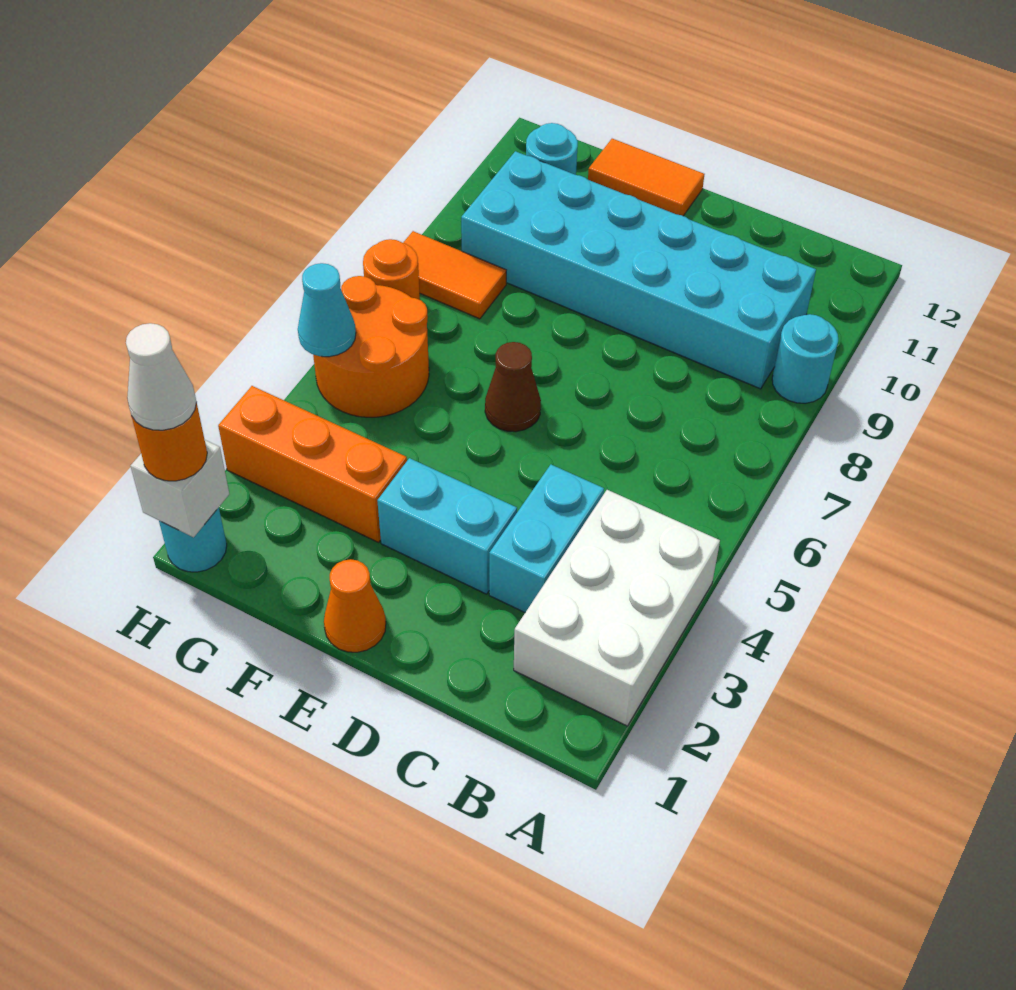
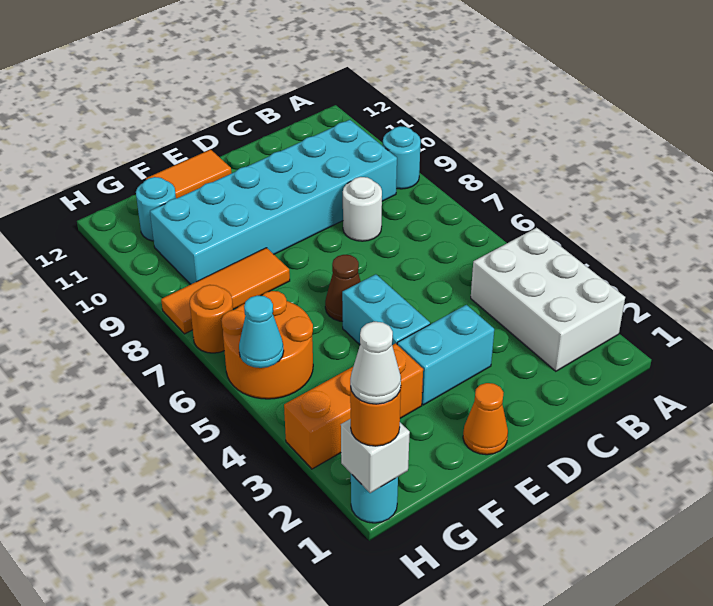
cyan 1x2 brick [489,465,604,612] -> cyan 1x2 brick moved to [342,274,430,345]
none -> white 1x1 round brick [343,177,382,241]
orange 1x2 tile [403,231,506,319] -> orange 1x3 tile [161,248,290,334]

